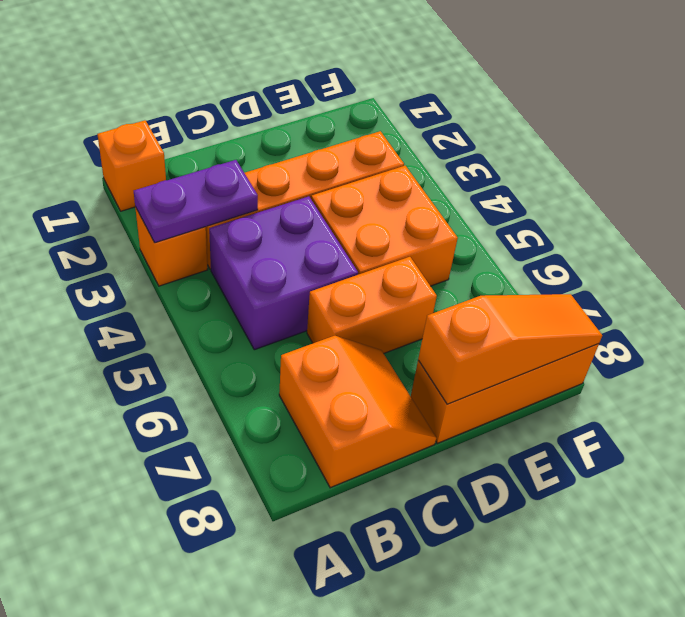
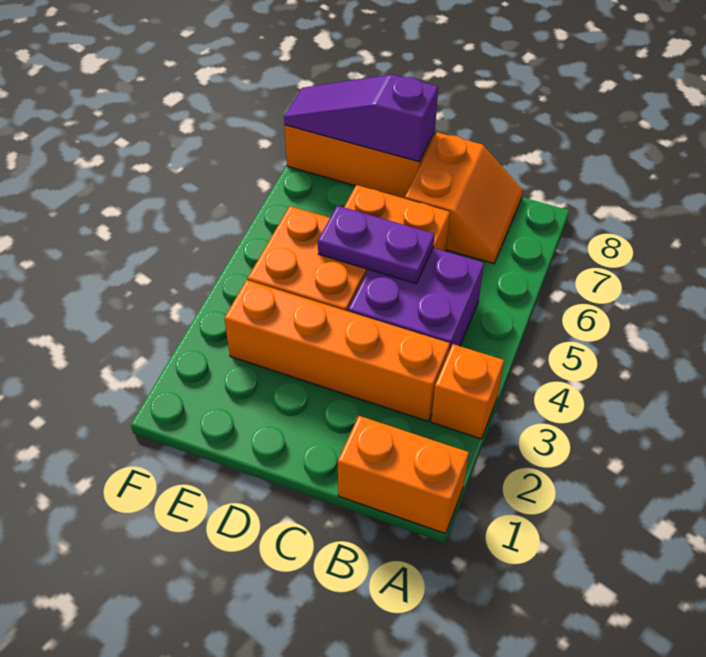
orange 1x1 brick [97,120,166,211] -> orange 1x2 brick [338,416,469,534]
purple 1x2 plate [134,160,258,243] -> purple 1x2 plate moved to [318,206,434,284]
orange 2x2 slope [279,336,436,488] -> orange 2x2 slope turned to [405,132,523,264]
orange 1x3 slope [418,294,602,404] -> purple 1x3 slope [284,75,438,162]

